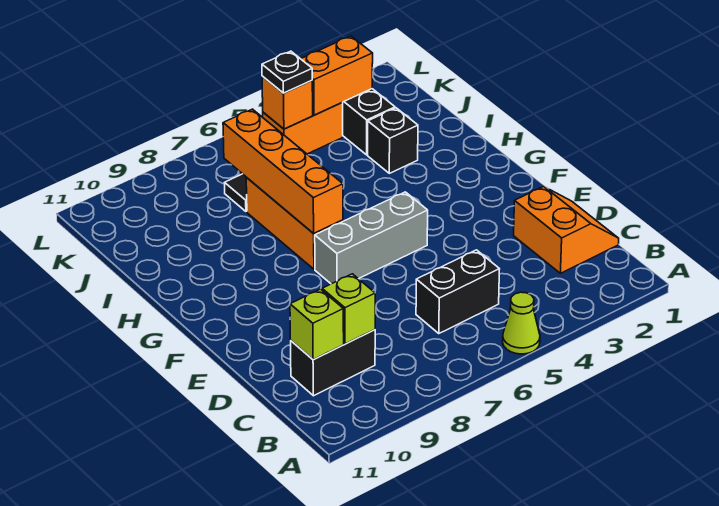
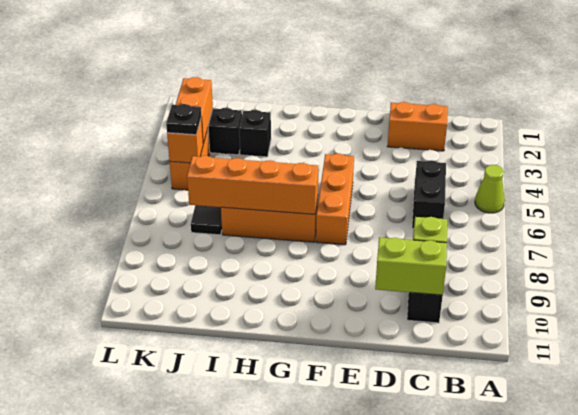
lime 1x1 brick [290,289,344,360] -> lime 1x2 brick [375,237,447,295]
grey 1x3 brick [315,192,428,284] -> orange 1x3 brick [316,154,354,245]

